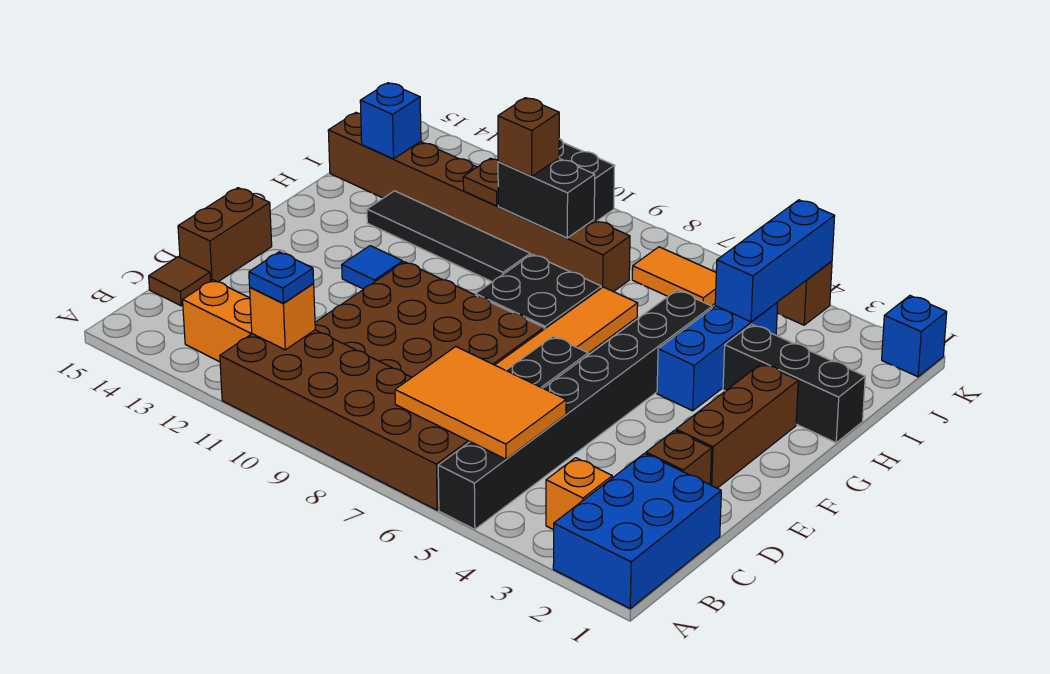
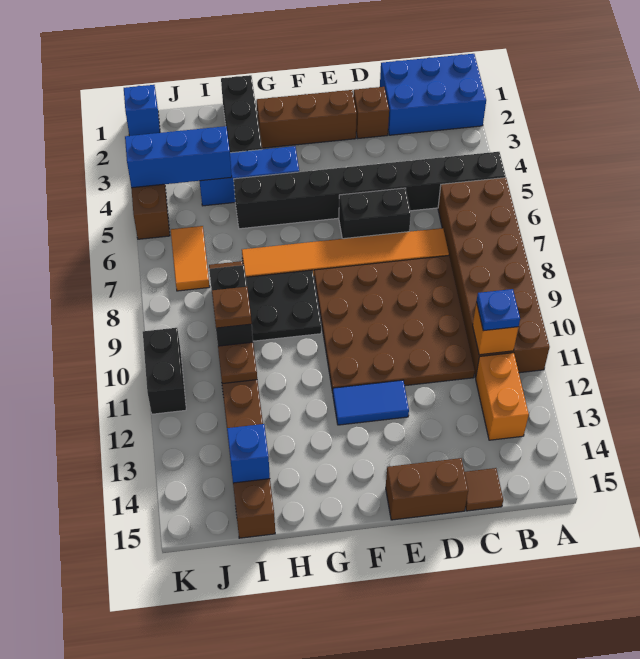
orange 1x1 brick [546,458,612,530] -> none
orange 2x3 tile [395,347,566,459] -> none
blue 1x1 tile [342,246,403,289] -> blue 1x2 tile [333,380,409,425]
black 1x4 tile [367,191,530,282] -> none
brown 1x1 brick [498,98,559,176] -> brown 1x1 plate [212,287,252,328]

